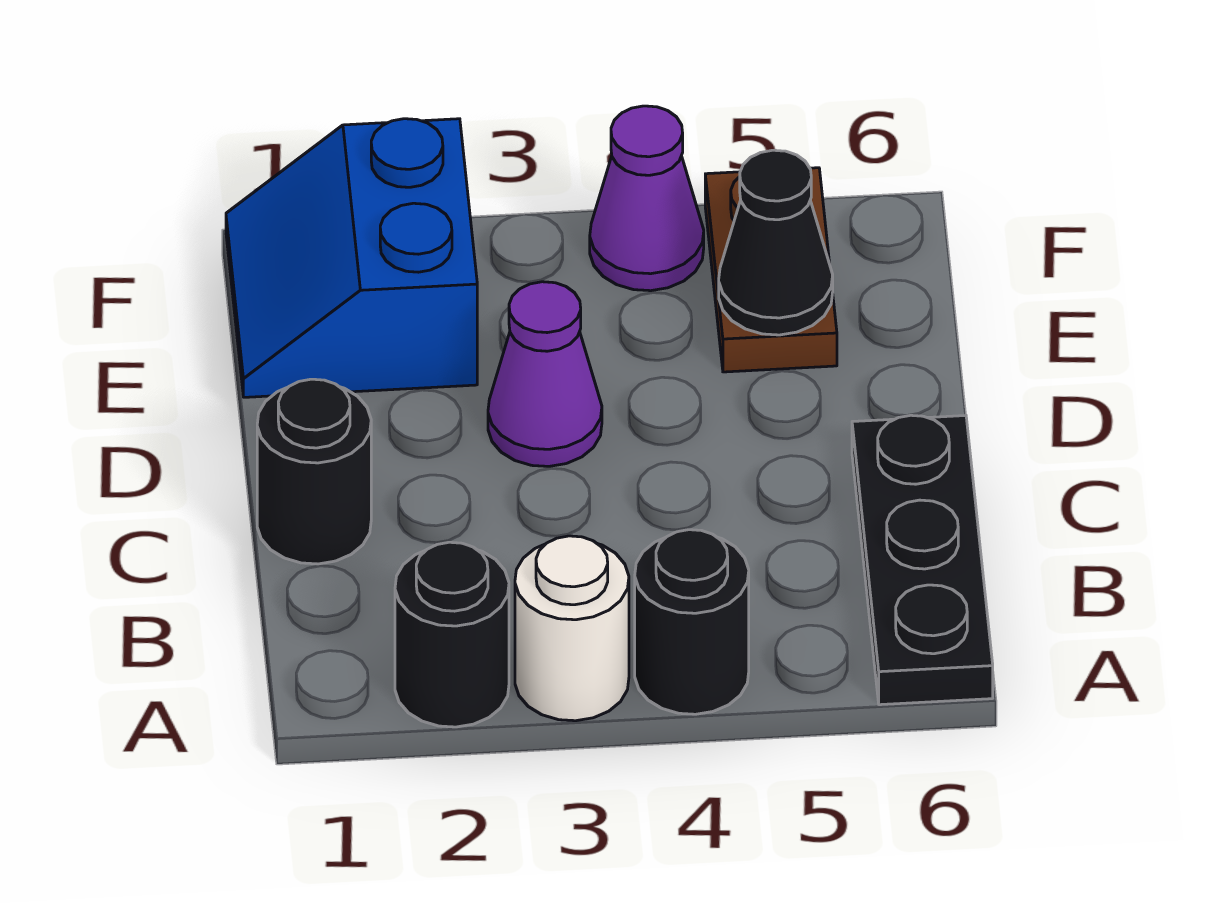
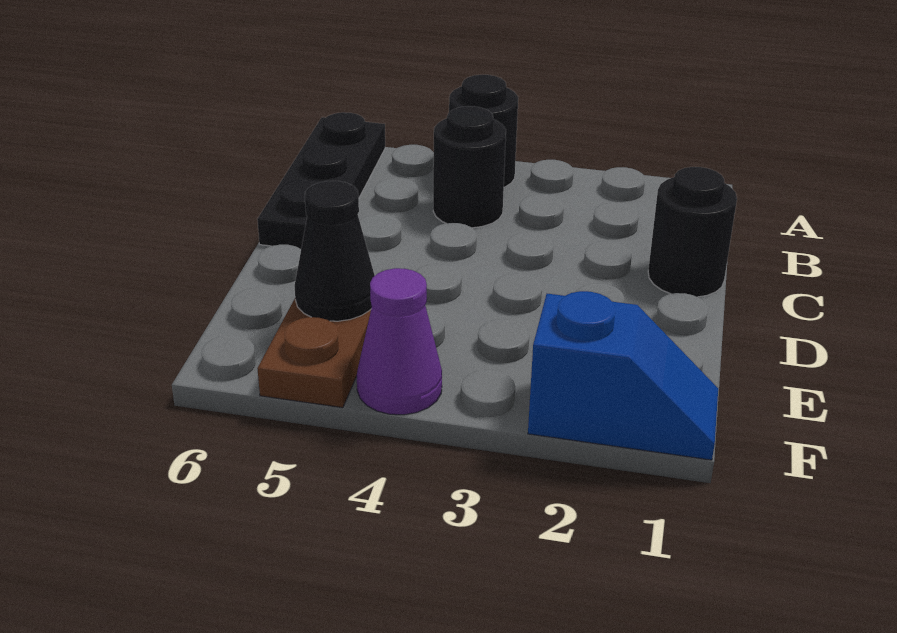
black 1x1 round brick [395,542,509,727] -> black 1x1 round brick moved to [433,106,506,228]
white 1x1 round brick [515,536,629,721] -> none
purple 1x1 cone [488,282,602,466] -> none
blue 2x2 slope [226,119,477,397] -> blue 1x2 slope [528,291,718,460]

